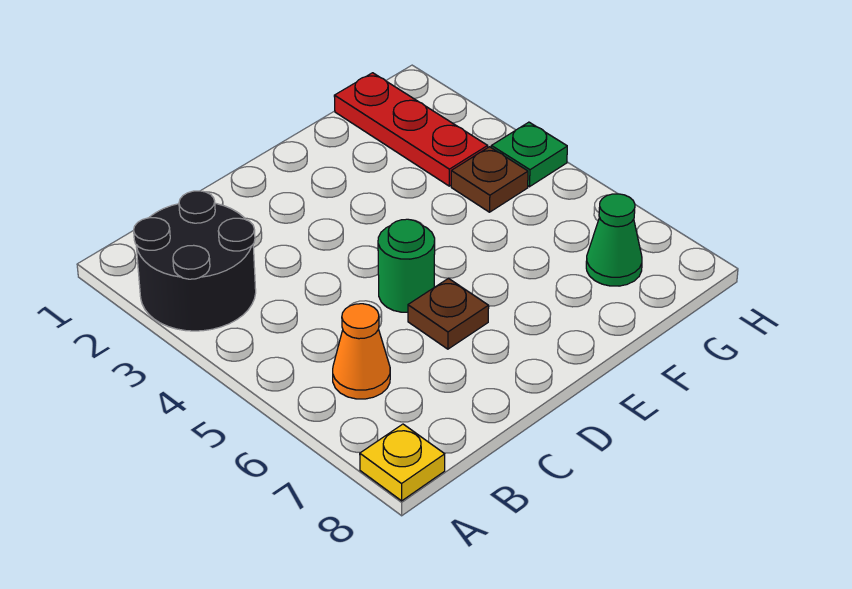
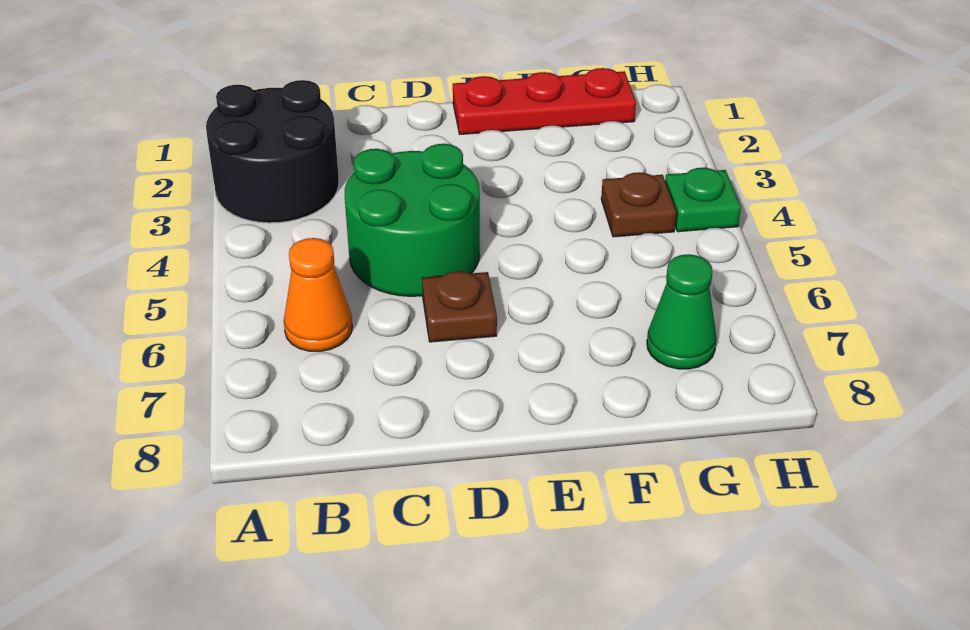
yellow 1x1 plate [360,424,445,501] -> none
green 1x1 round brick [378,219,435,312] -> green 2x2 round brick [345,144,480,296]
red 1x3 plate [334,73,488,186] -> red 1x3 plate turned to [453,68,636,134]

